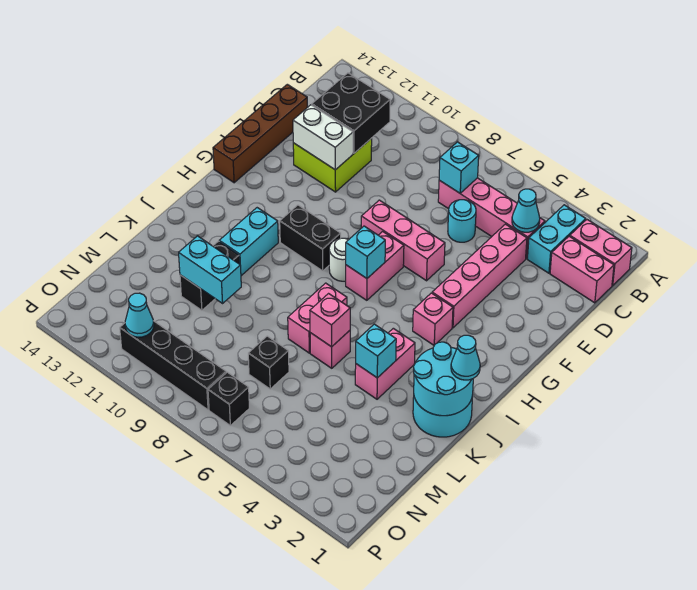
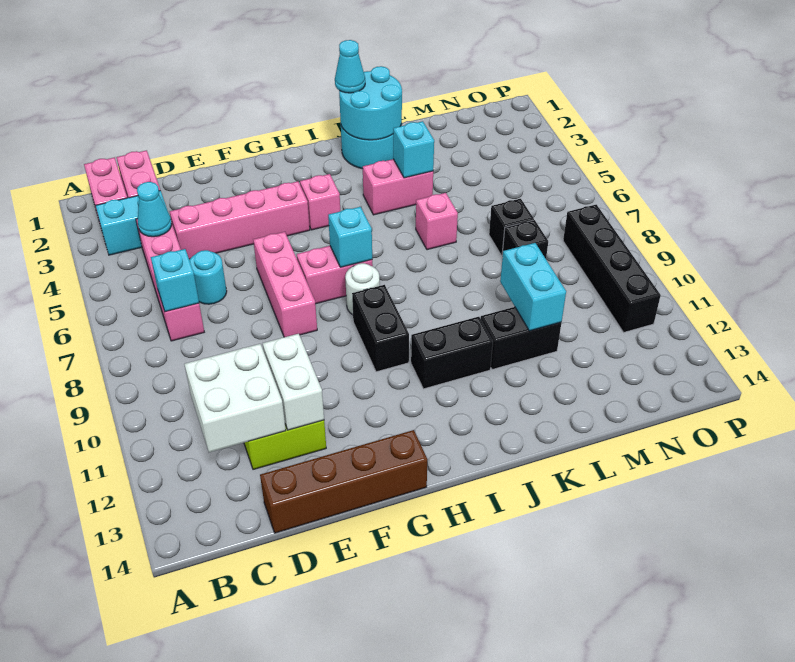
black 2x2 brick [312,73,390,153] -> white 2x2 brick [184,344,286,452]
cyan 1x2 brick [219,208,278,276] -> black 1x2 brick [411,317,493,389]
pink 1x2 brick [288,283,347,353] -> none
pink 1x1 brick [310,294,350,347] -> none
black 1x1 brick [208,372,249,425] -> black 1x1 brick moved to [502,220,548,259]
cyan 1x1 cone [125,293,154,337] -> none

